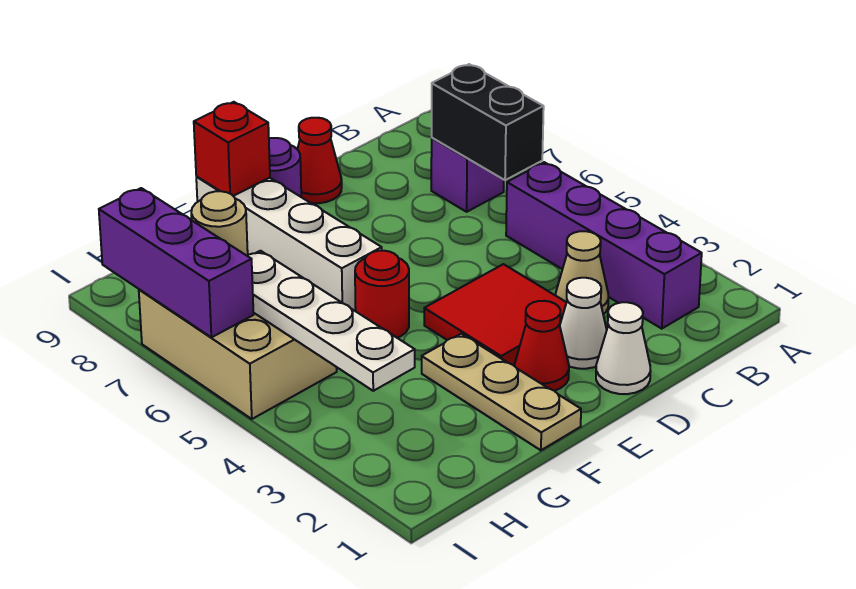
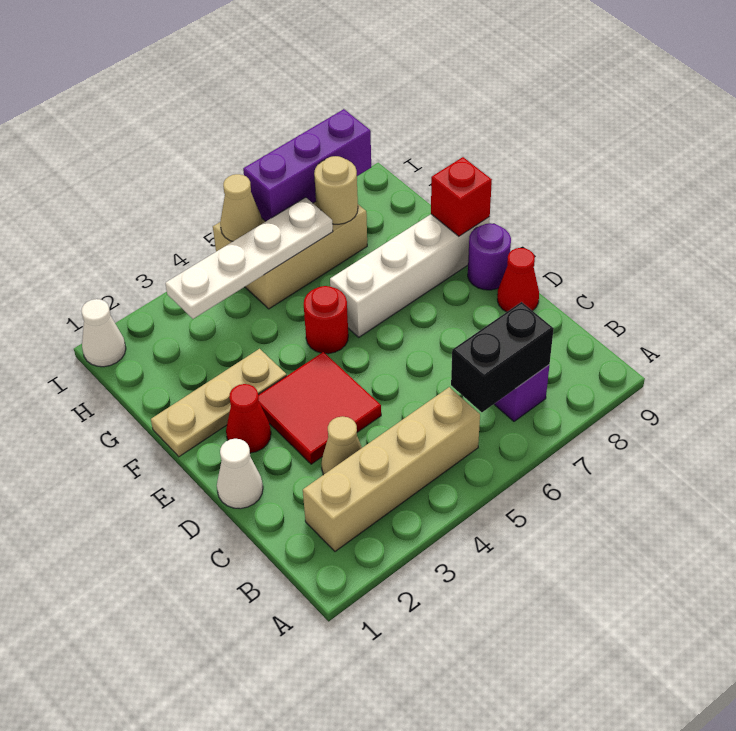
purple 1x4 brick [506,162,702,329] -> tan 1x4 brick [303,387,480,551]
white 1x1 cone [560,278,607,369] -> white 1x1 cone moved to [81,299,126,367]
none -> tan 1x1 cone [220,174,262,241]

